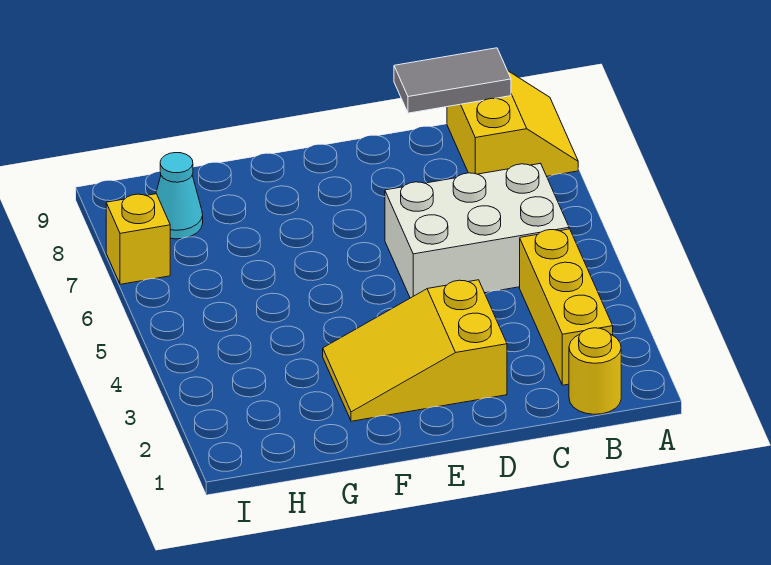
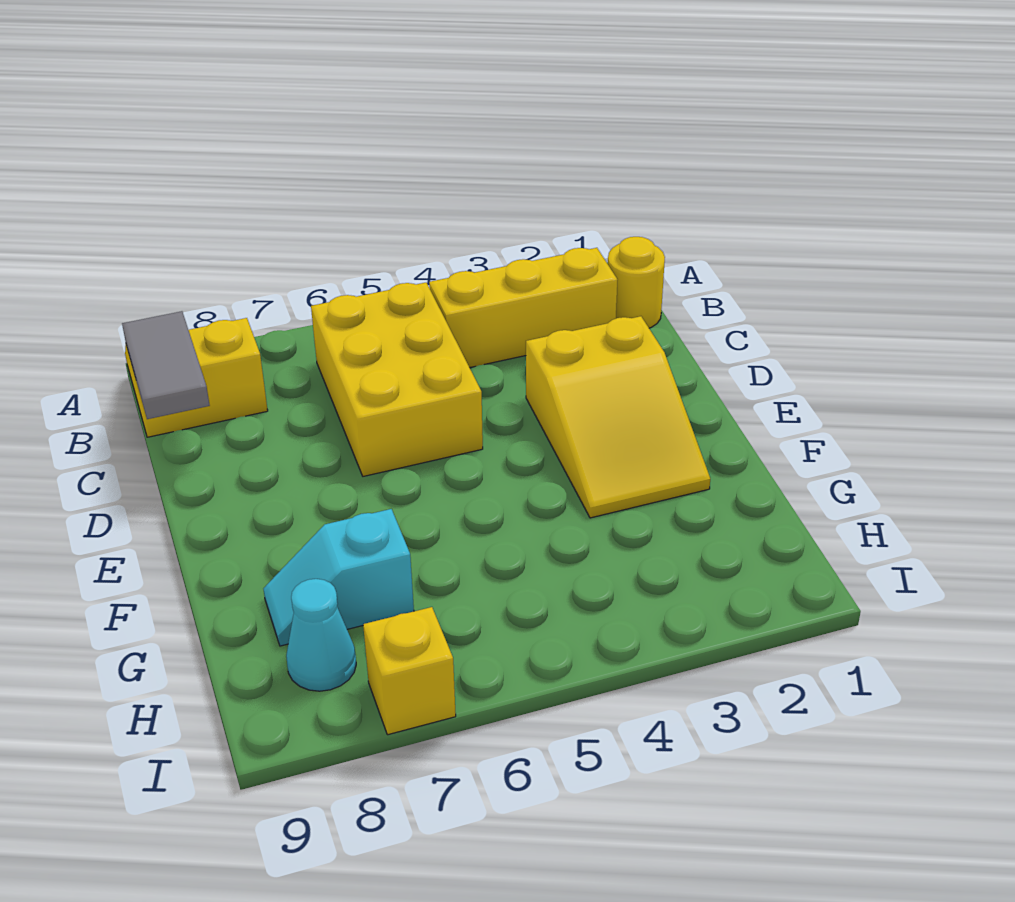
white 2x3 brick [385,163,569,298] -> yellow 2x3 brick [311,283,483,476]
none -> cyan 1x2 slope [263,509,414,646]

